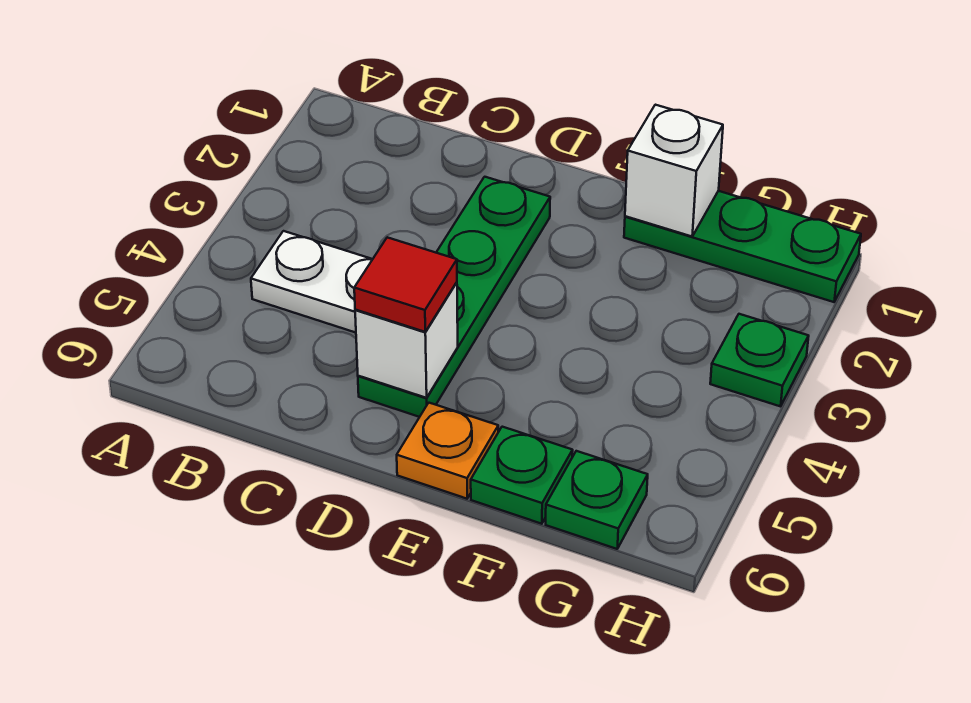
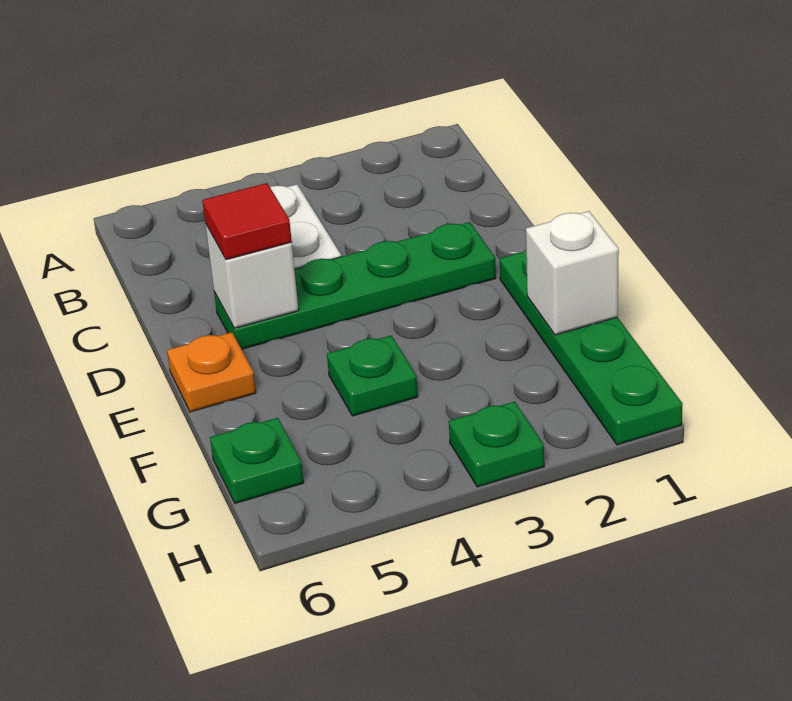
green 1x3 plate [624,191,861,302] -> green 1x4 plate [500,250,683,445]
green 1x1 plate [471,427,573,524] -> green 1x1 plate moved to [327,336,418,416]

